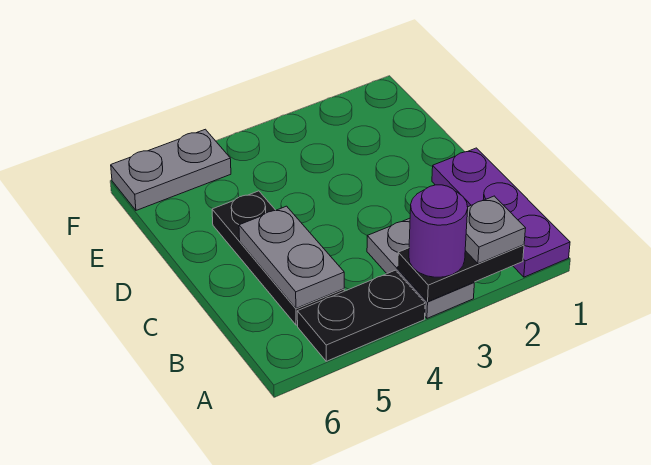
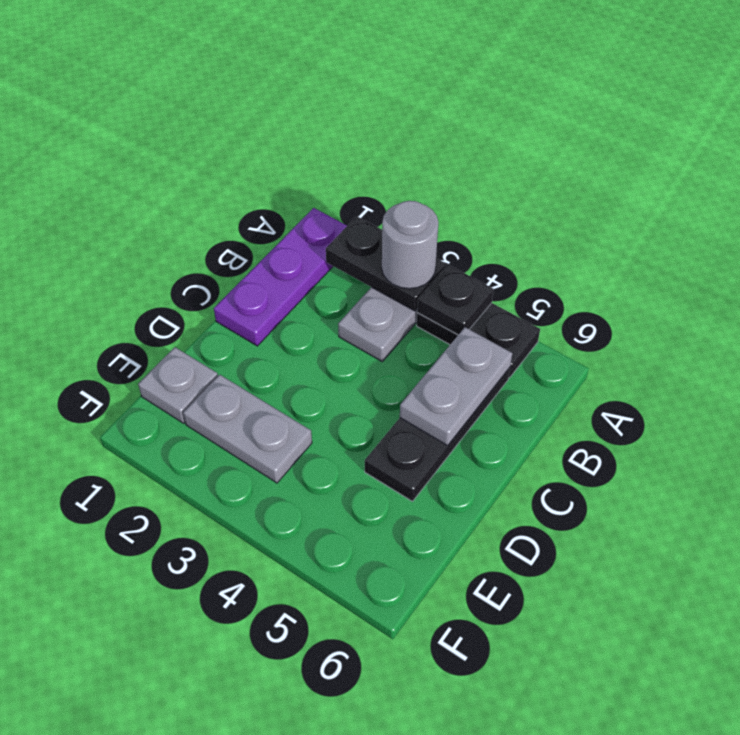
grey 1x1 plate [465,196,526,264] -> grey 1x1 plate moved to [138,347,218,423]
purple 1x1 round brick [409,185,468,277] -> grey 1x1 round brick [382,201,438,289]
none -> black 1x1 plate [417,265,493,335]
grey 1x2 plate [111,129,231,210] -> grey 1x2 plate moved to [183,375,312,483]

